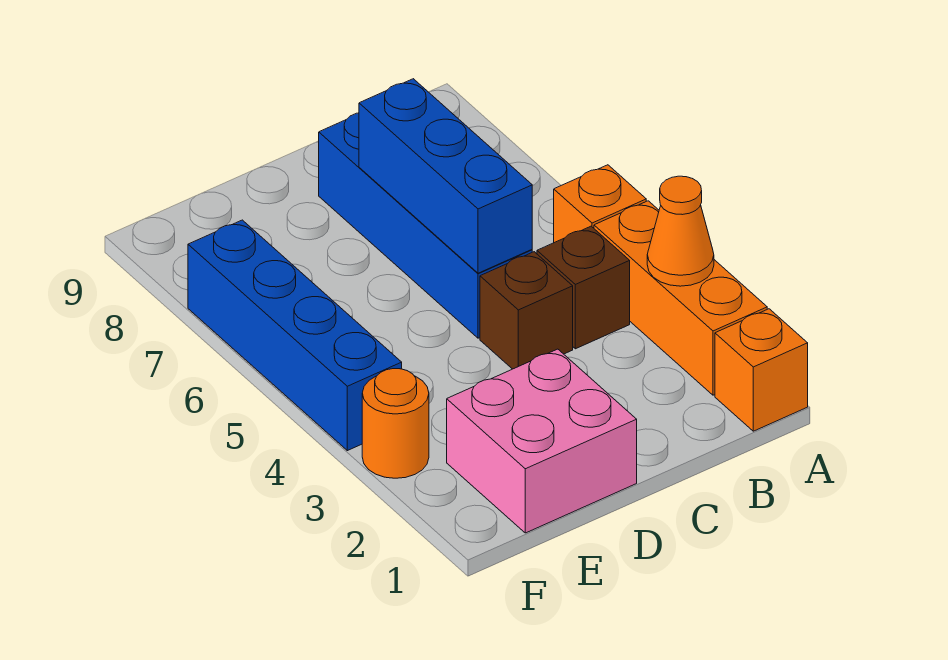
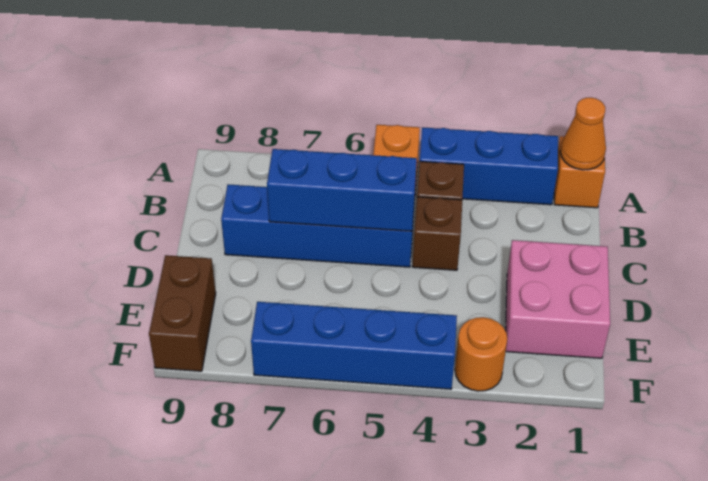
orange 1x3 brick [594,201,767,395] -> blue 1x3 brick [420,127,558,205]
orange 1x1 cone [647,176,714,286] -> orange 1x1 cone moved to [560,97,606,170]
none -> brown 1x2 brick [149,255,216,371]

